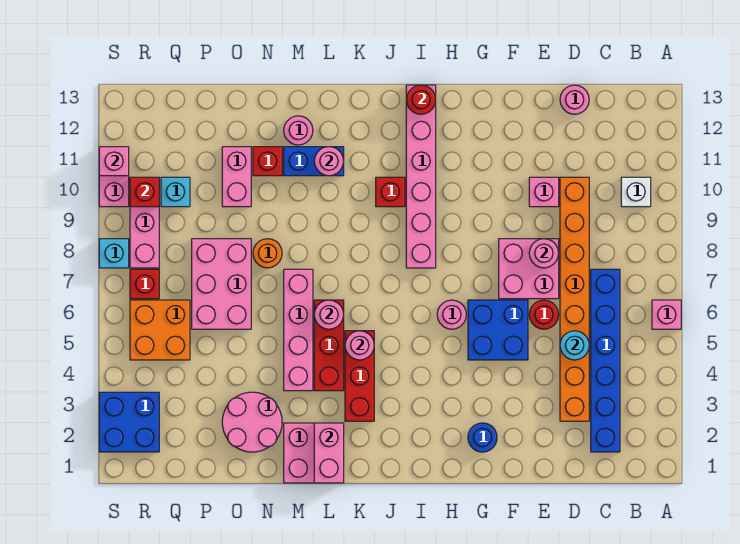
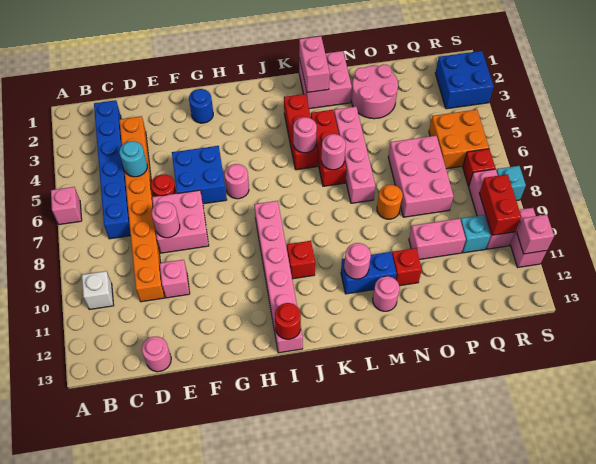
pink 1x2 brick [222,147,251,207] -> pink 1x2 brick turned to [409,219,466,259]
red 1x1 brick [130,177,159,207] -> red 1x2 brick [479,174,521,235]

